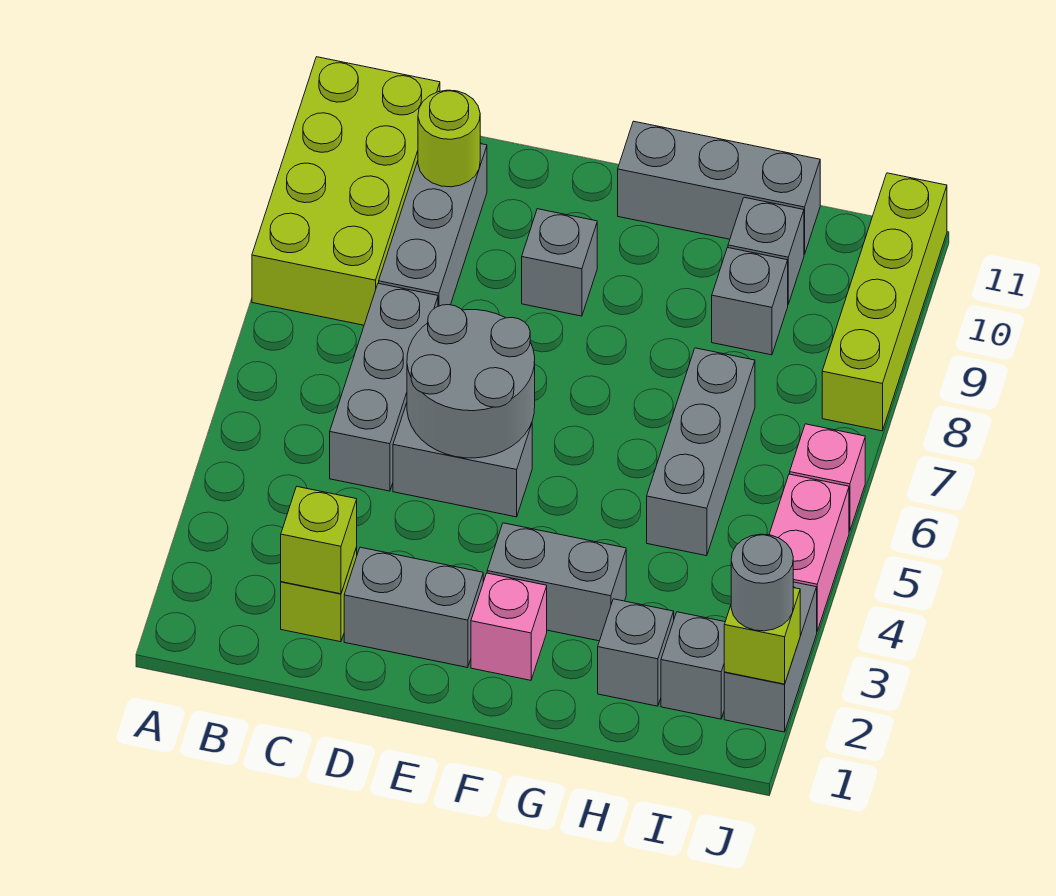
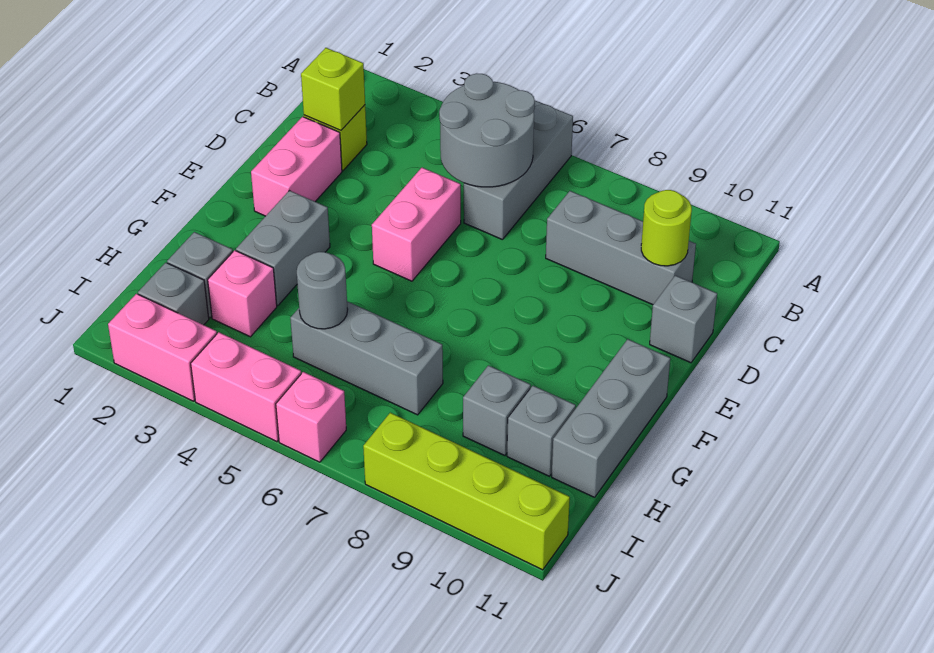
lime 2x4 brick [252,57,440,325] -> none
grey 1x3 brick [330,283,438,491] -> grey 1x3 brick turned to [464,101,573,240]
grey 1x2 brick [344,547,483,668] -> pink 1x2 brick [251,117,342,216]
grey 1x2 brick [393,403,532,517] -> pink 1x2 brick [372,168,461,281]
grey 2x2 round brick [407,305,535,458] -> grey 2x2 round brick moved to [439,73,535,187]
grey 1x1 brick [522,209,597,316] -> grey 1x1 brick moved to [650,275,717,363]
pink 1x1 brick [471,573,547,680] -> pink 1x1 brick moved to [208,250,277,337]
grey 1x2 brick [724,582,817,732] -> pink 1x2 brick [108,294,217,401]
lime 1x1 brick [724,588,800,684] -> none
grey 1x1 round brick [731,534,793,631] -> grey 1x1 round brick moved to [297,252,348,329]

